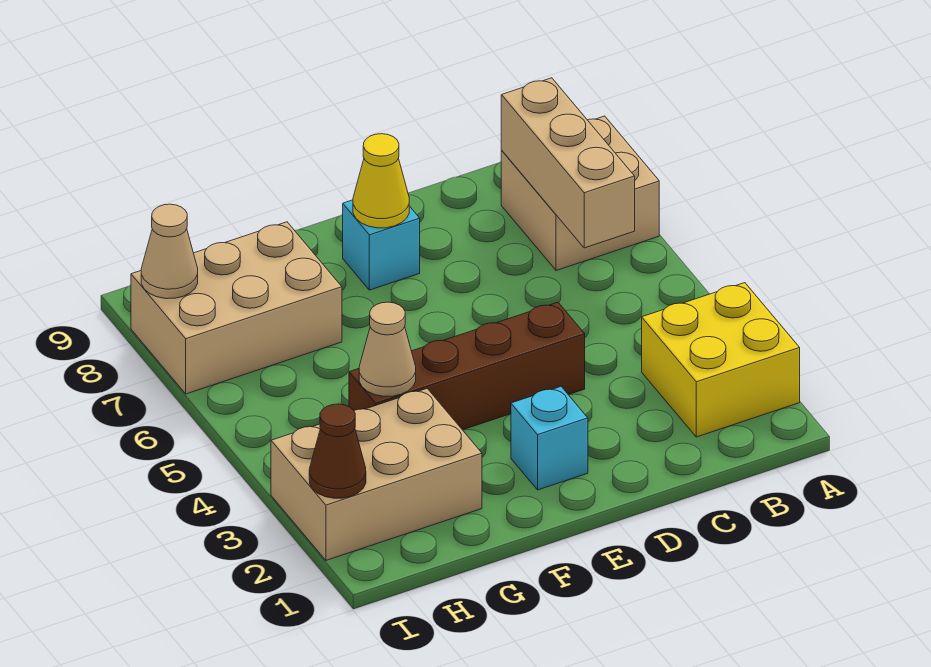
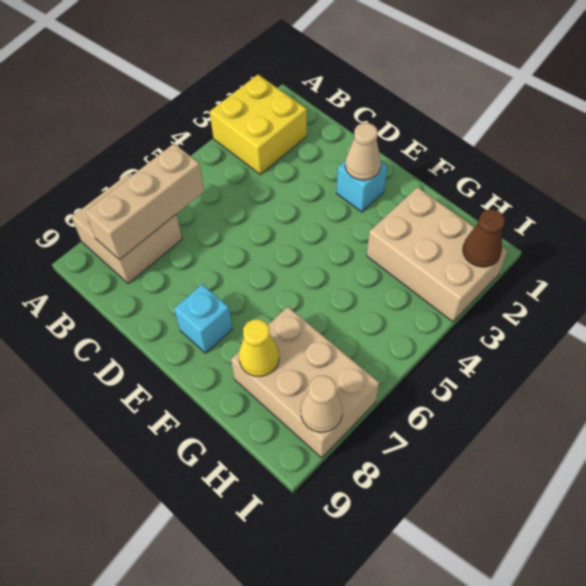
brown 1x4 brick [349,302,585,430] -> none
yellow 1x1 cone [353,134,409,228] -> yellow 1x1 cone moved to [239,319,279,376]
tan 1x1 cone [359,302,416,396] -> tan 1x1 cone moved to [345,123,381,180]

